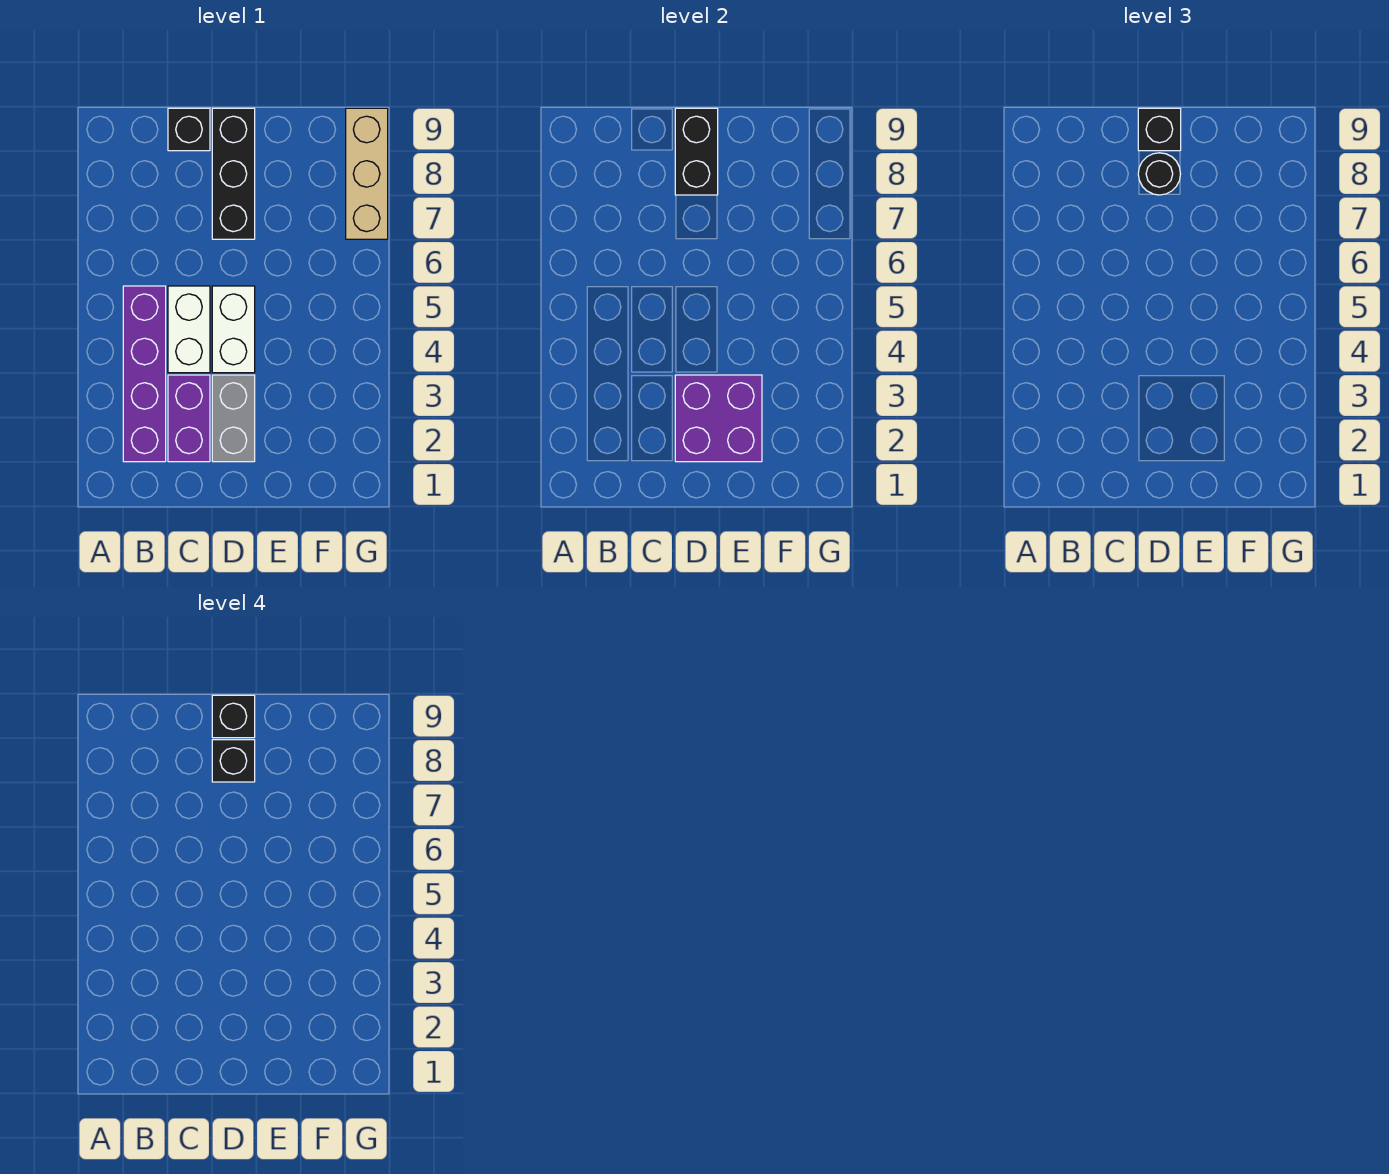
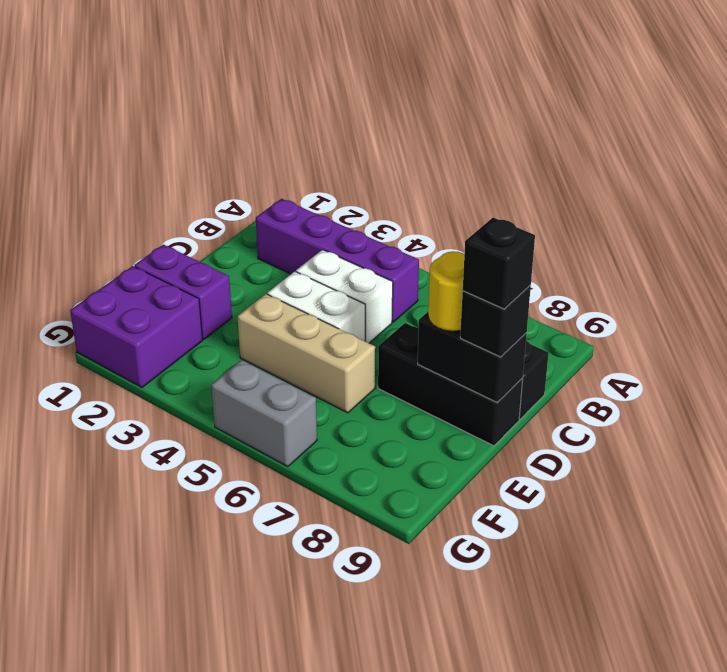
purple 1x2 brick [168,375,210,462] -> purple 1x2 brick moved to [134,245,232,339]
grey 1x2 brick [212,375,255,462] -> grey 1x2 brick moved to [211,360,317,467]
purple 2x2 brick [675,375,762,462] -> purple 2x2 brick moved to [70,266,203,387]
black 1x1 round brick [1138,153,1180,195] -> yellow 1x1 round brick [428,251,464,331]
black 1x1 brick [212,740,255,782] -> none
tan 1x3 brick [346,108,388,239] -> tan 1x3 brick moved to [238,294,375,413]

